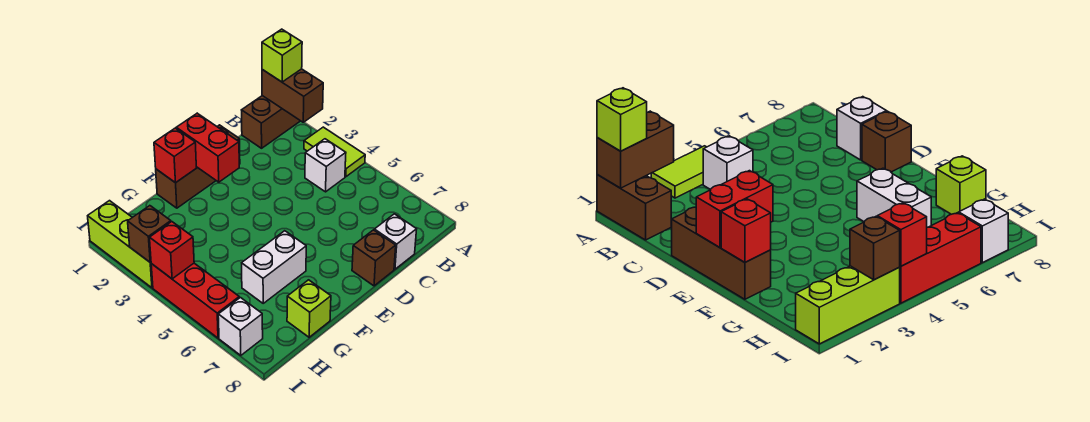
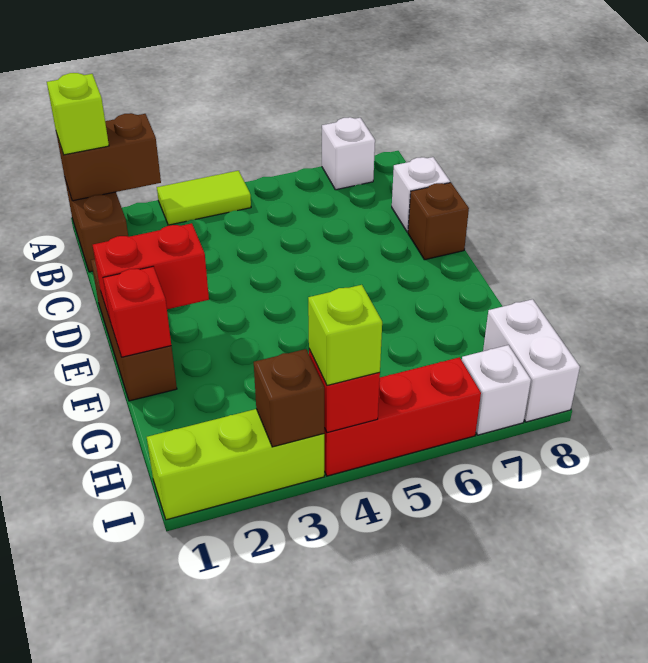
white 1x1 brick [305,139,346,192] -> white 1x1 brick moved to [322,117,375,190]
white 1x2 brick [242,231,306,303] -> white 1x2 brick moved to [483,299,580,422]
lime 1x1 brick [287,280,331,337] -> lime 1x1 brick moved to [308,285,382,385]

